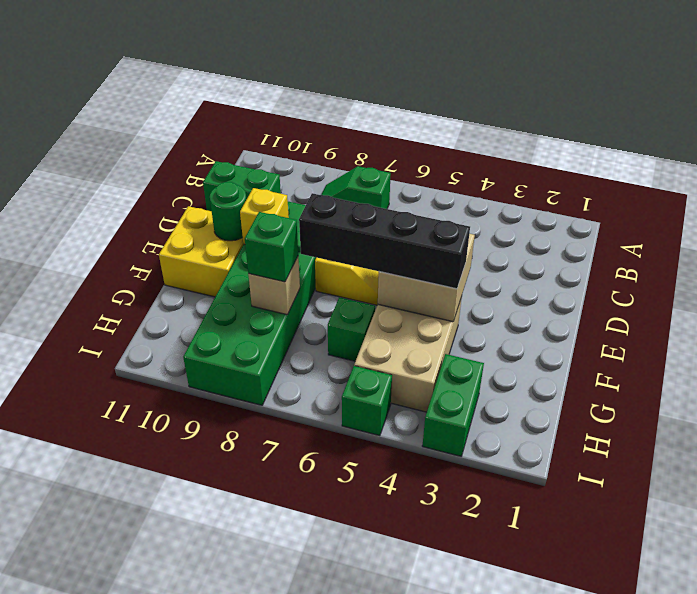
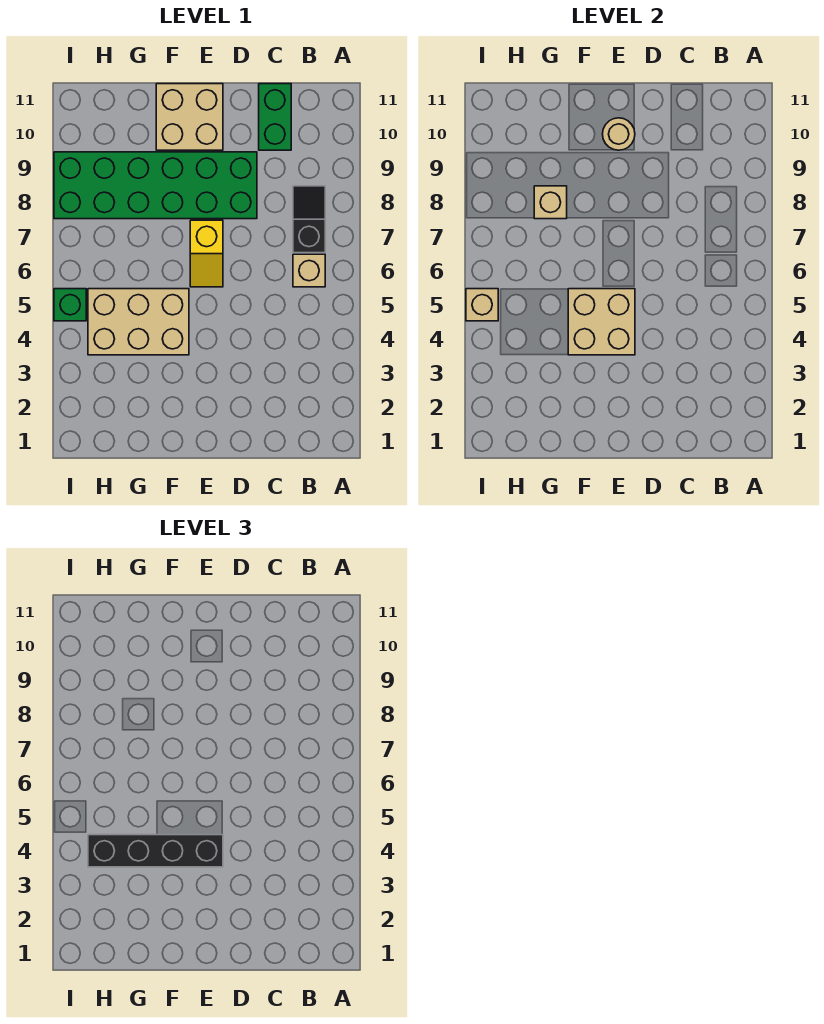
none -> tan 1x1 brick [293,254,325,287]
green 1x2 slope [321,166,391,209] -> black 1x2 slope [293,186,325,253]
yellow 1x1 brick [240,188,289,245] -> none
yellow 2x2 brick [159,206,244,297] -> tan 2x2 brick [156,84,223,150]
green 1x1 round brick [210,182,246,241] -> tan 1x1 round brick [603,118,635,150]
black 1x4 brick [299,193,470,289] -> black 1x4 brick turned to [88,835,223,867]
green 1x1 brick [328,297,375,361] -> none
green 1x1 brick [245,212,298,282] -> none
green 1x2 brick [422,354,484,456] -> none
none -> tan 1x1 brick [466,289,498,321]

